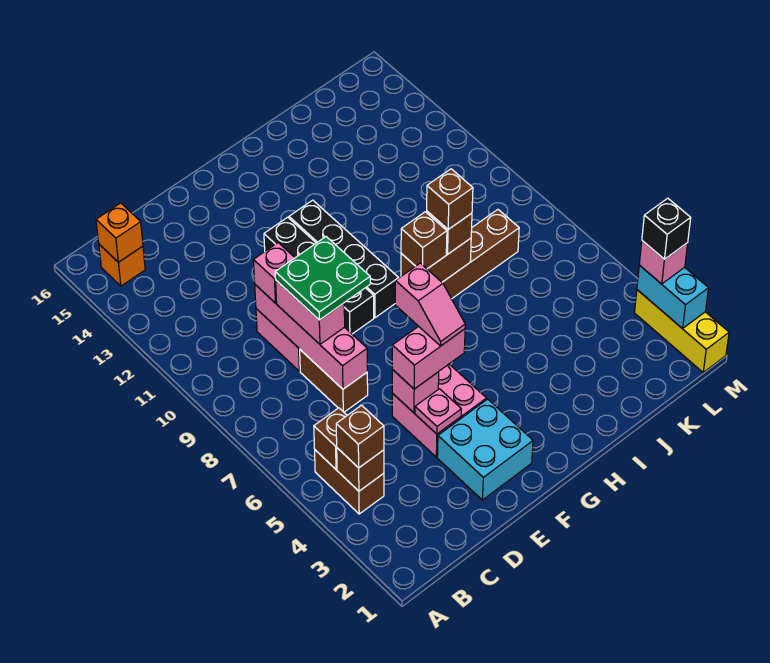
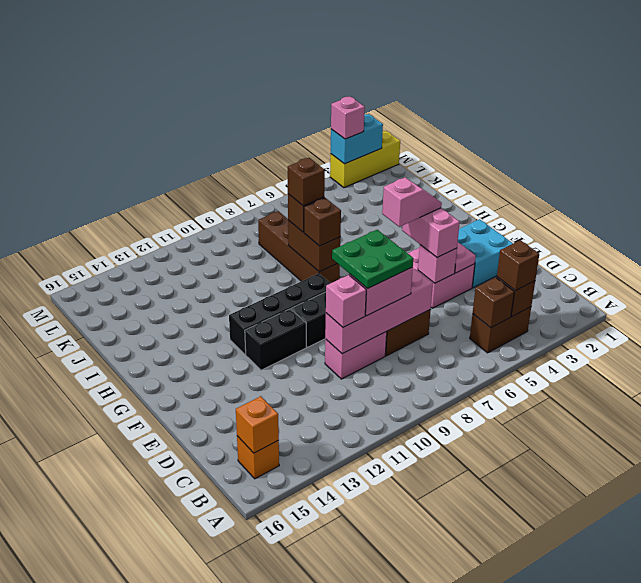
black 1x1 brick [642,198,691,259] -> none

